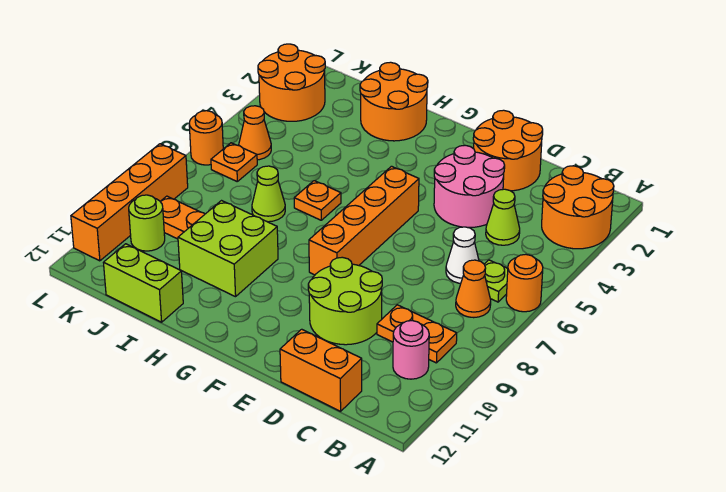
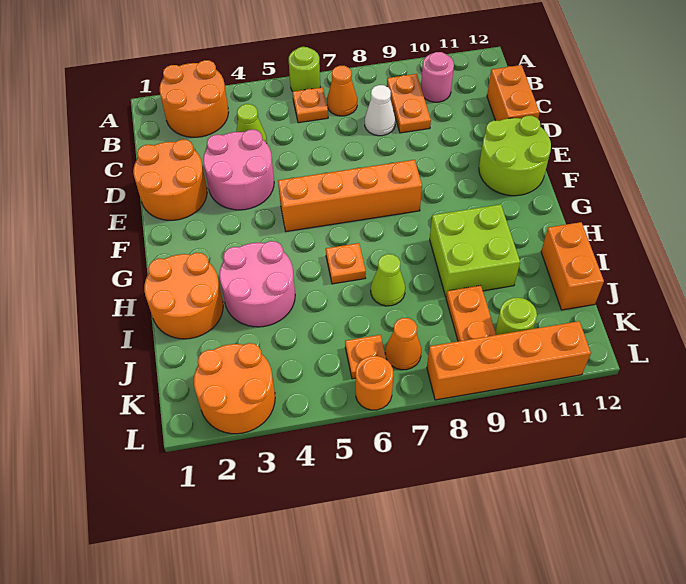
orange 1x1 round brick [506,255,543,312] -> lime 1x1 round brick [289,47,320,92]
lime 1x1 plate [484,260,508,302] -> orange 1x1 plate [293,87,328,123]
white 1x1 cone [446,227,479,283] -> white 1x1 cone moved to [365,85,395,136]
lime 2x2 round brick [308,257,382,345] -> lime 2x2 round brick moved to [479,116,551,196]
none -> pink 2x2 round brick [220,241,295,327]
lime 1x2 brick [103,244,183,322] -> orange 1x2 brick [541,222,604,310]
orange 1x1 cone [239,106,271,160] -> orange 1x1 cone moved to [385,318,421,370]

